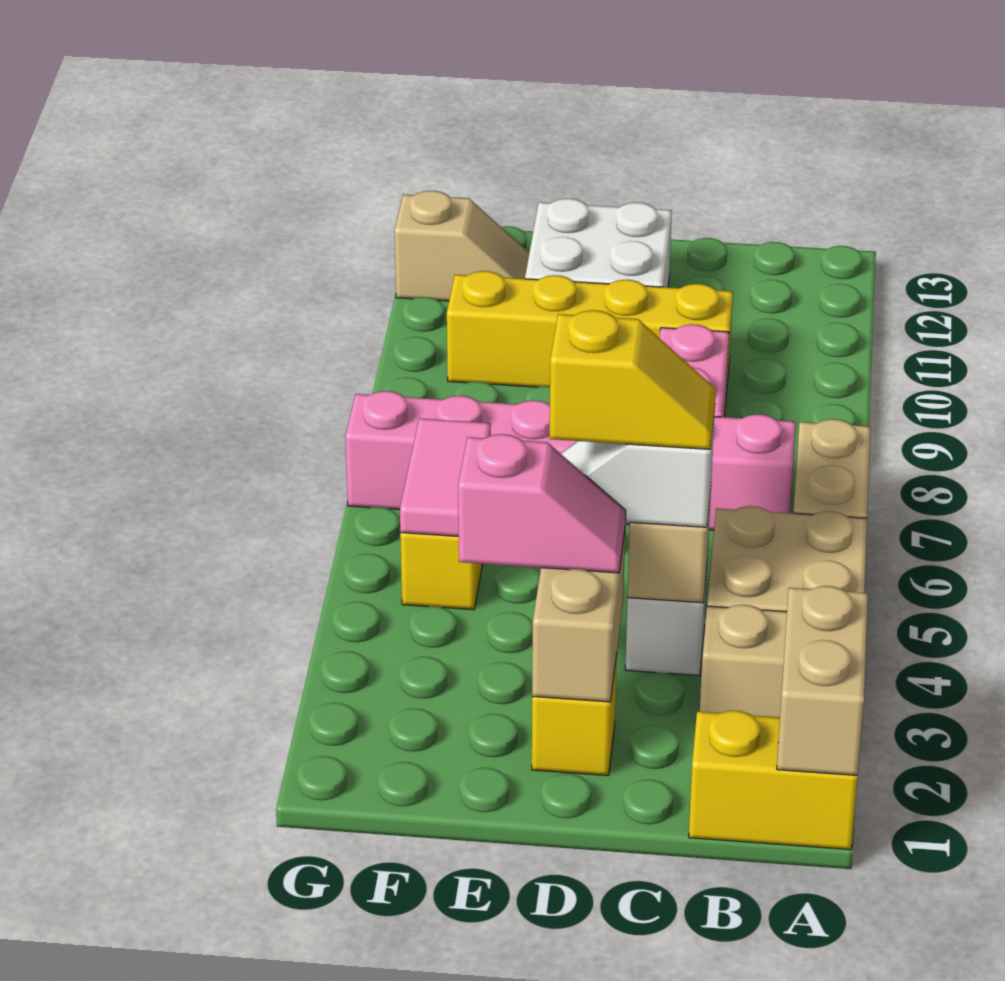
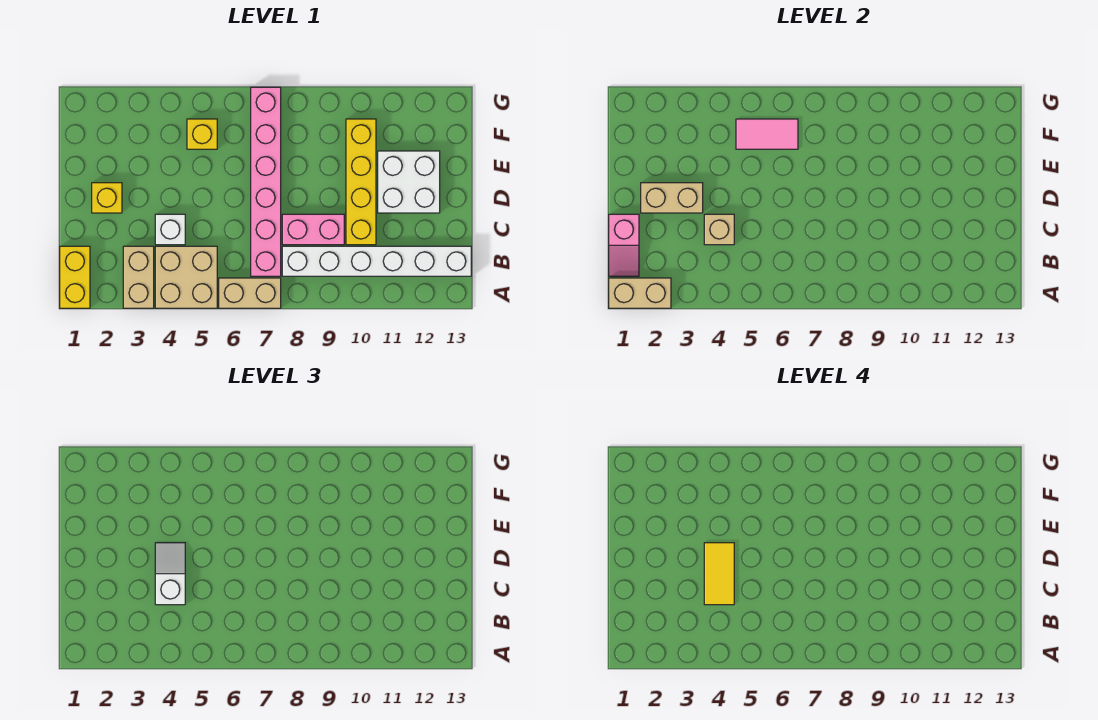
none -> white 1x6 brick [282,246,471,276]
yellow 1x2 slope [550,310,716,449] -> yellow 1x2 tile [704,543,734,605]
pink 1x2 slope [458,434,626,573] -> pink 1x2 slope moved to [609,214,639,276]
tan 1x2 slope [395,191,530,301] -> none

